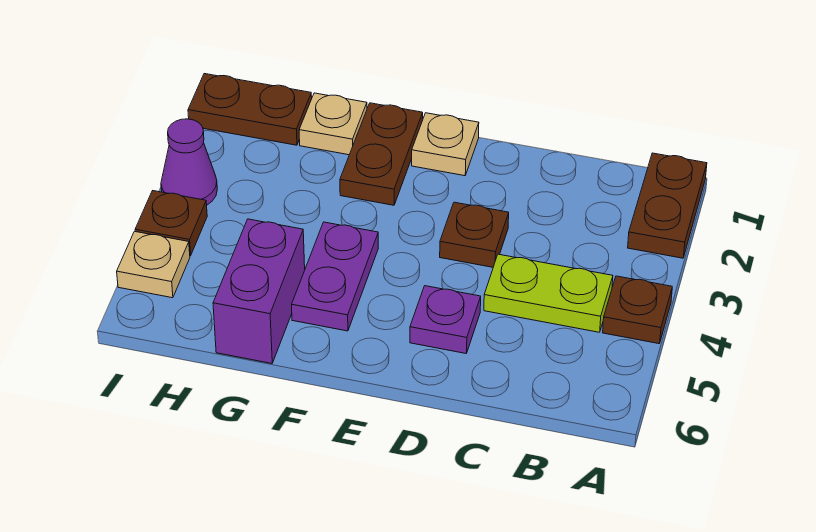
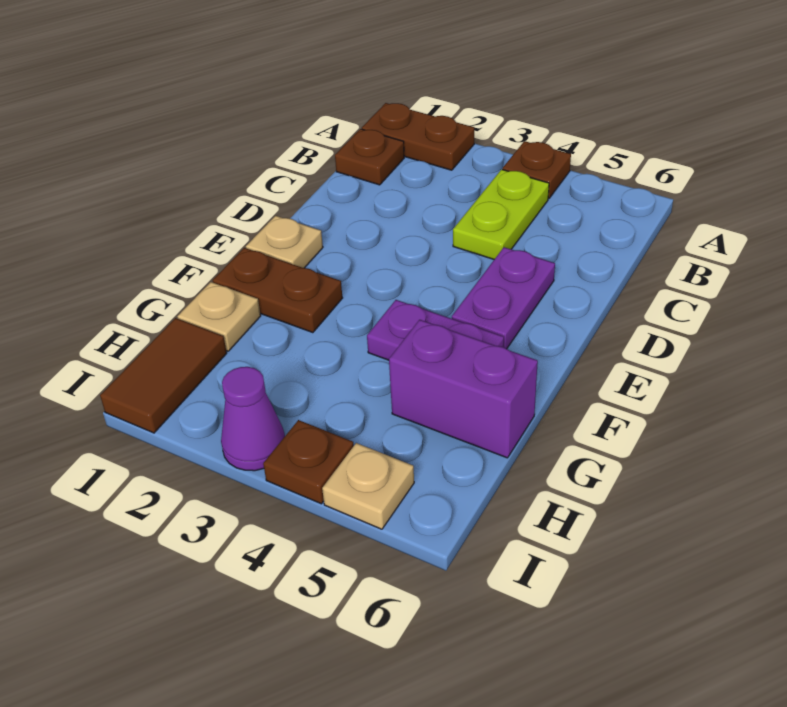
brown 1x1 plate [440,202,509,267] -> brown 1x1 plate moved to [335,129,404,185]
purple 1x1 plate [410,286,481,353] -> purple 1x2 plate [452,247,555,349]
brown 1x2 plate [188,74,312,145] -> brown 1x2 tile [100,318,227,433]

